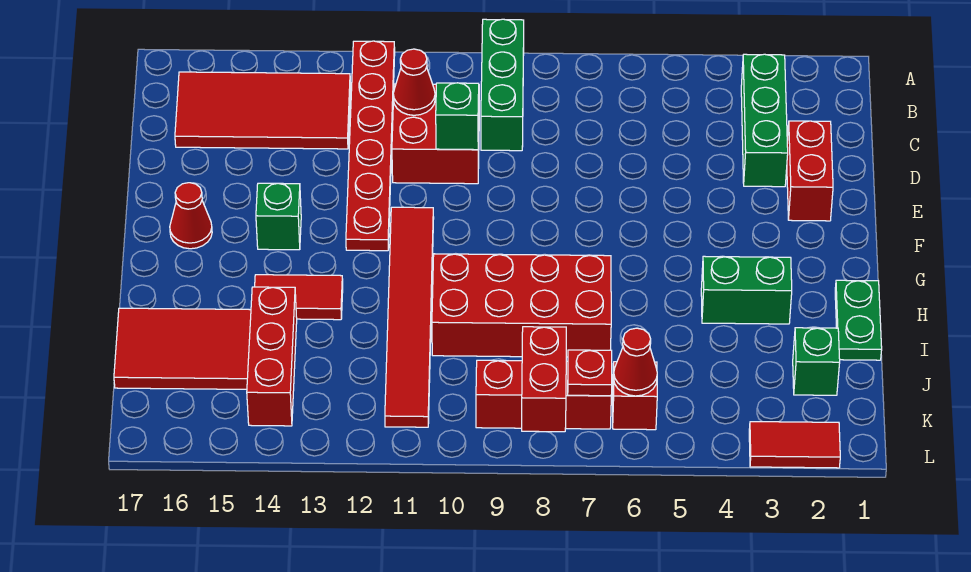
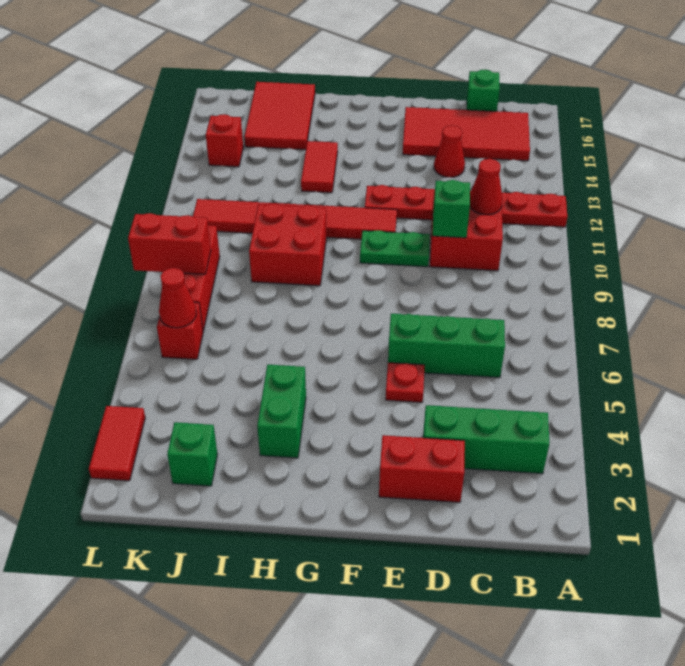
green 1x3 brick [481,19,524,151] -> green 1x3 brick moved to [388,314,505,377]
red 2x4 tile [175,72,350,149] -> red 2x4 tile turned to [403,107,530,161]
green 1x1 brick [256,183,301,250] -> green 1x1 brick moved to [467,70,499,111]
red 1x1 cone [170,183,212,249] -> red 1x1 cone moved to [434,125,465,177]
green 1x2 plate [835,280,882,360] -> green 1x2 plate moved to [360,230,430,267]
red 2x4 brick [432,254,611,357] -> red 2x2 brick [249,204,327,286]
red 1x3 brick [247,287,297,426] -> red 1x1 brick [206,114,243,167]
red 1x1 plate [568,350,612,396] -> red 1x1 plate moved to [386,363,424,402]

